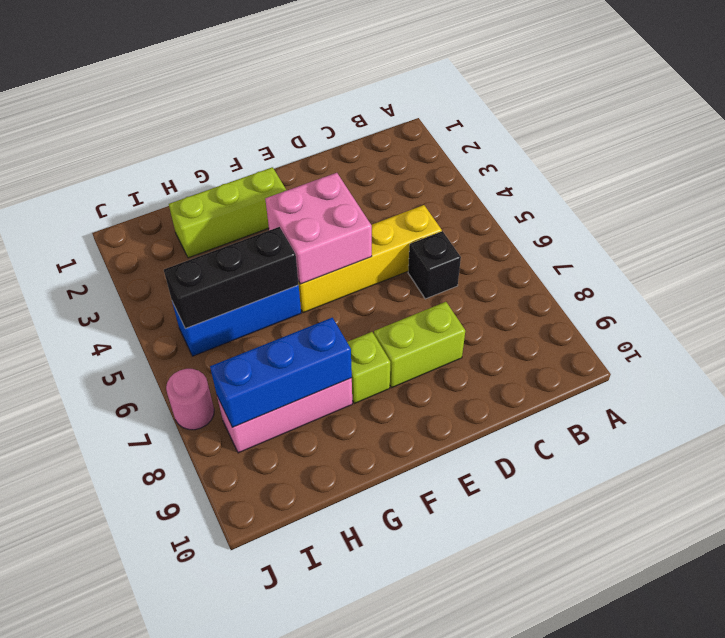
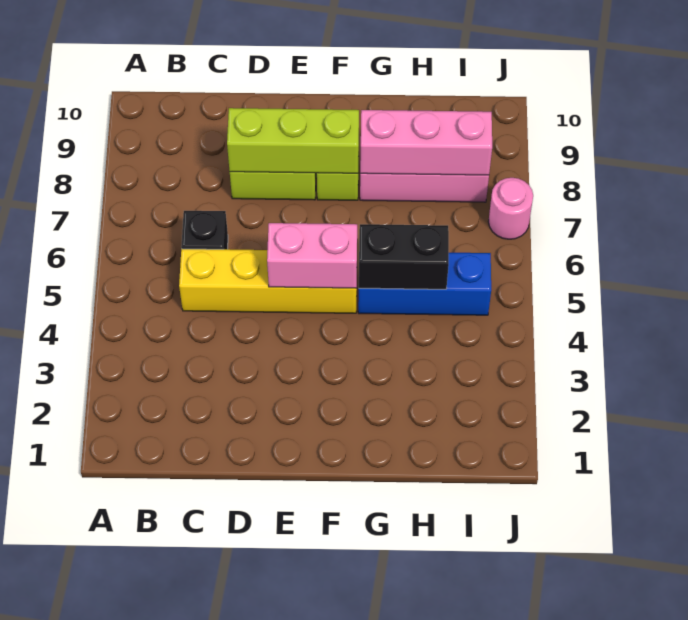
pink 2x2 brick [265,173,372,284] -> pink 1x2 brick [267,223,357,288]
lime 1x3 brick [169,167,287,258] -> lime 1x3 brick moved to [227,108,359,173]
black 1x3 brick [164,227,299,329] -> black 1x2 brick [359,224,449,289]
blue 1x3 brick [210,318,352,427] -> pink 1x3 brick [360,110,492,175]

